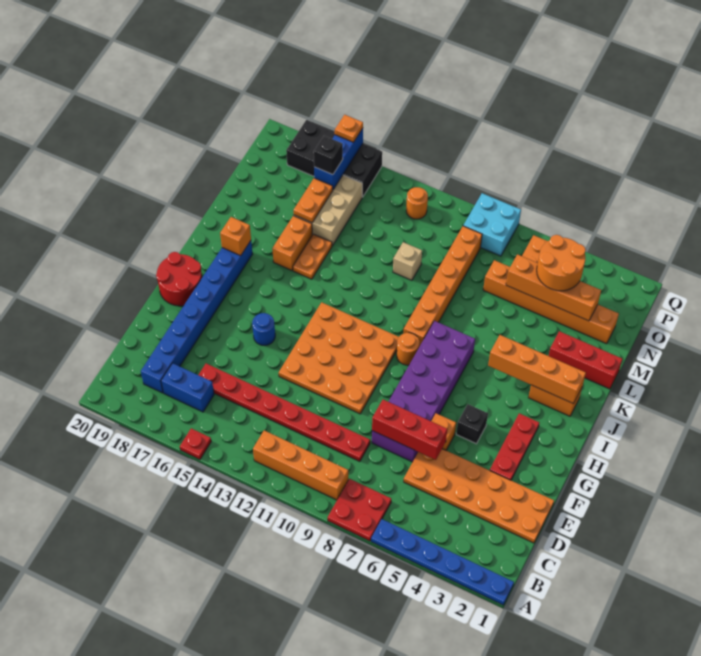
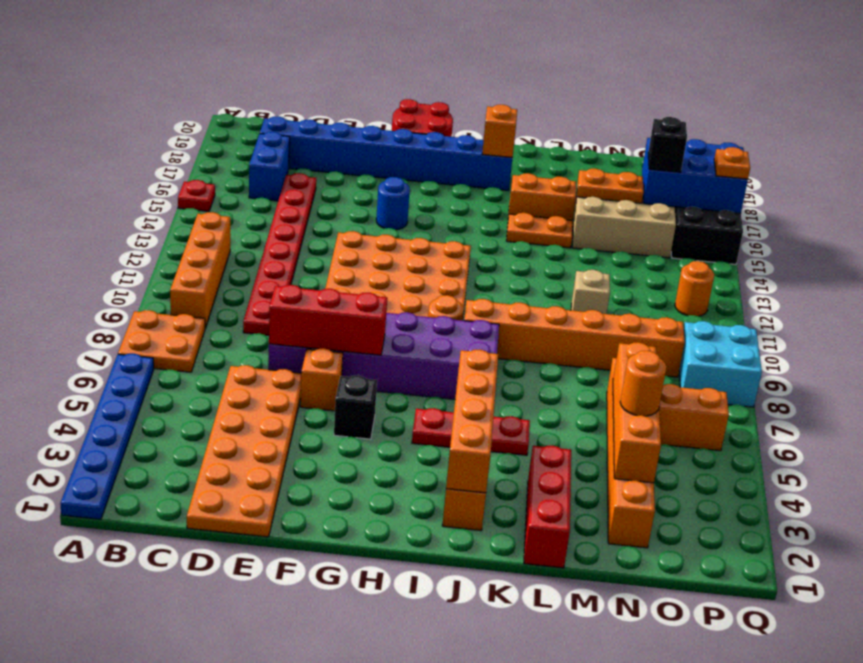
red 2x2 plate [328,479,391,541] -> orange 2x2 plate [118,310,205,372]
red 1x3 brick [372,400,447,460] -> red 1x3 brick turned to [269,285,387,355]
red 1x3 plate [490,413,539,480] -> red 1x3 plate moved to [412,408,530,455]
orange 2x2 round brick [537,235,586,291] -> orange 1x1 round brick [620,351,667,416]
blue 1x3 brick [314,128,363,189] -> blue 2x3 brick [642,138,748,213]

